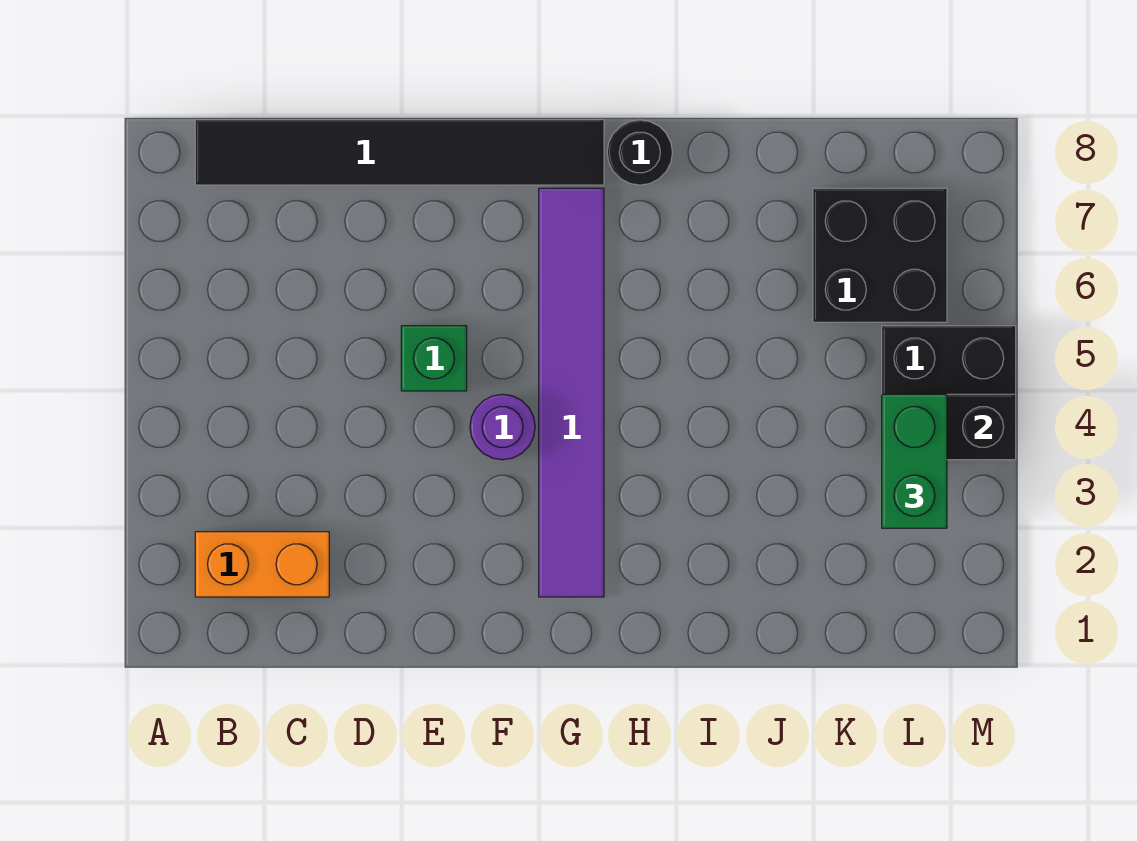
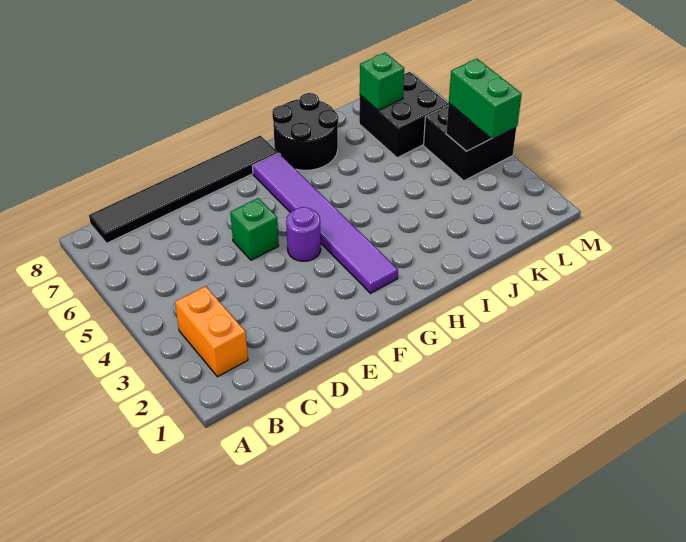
orange 1x2 brick [195,532,329,597] -> orange 1x2 brick turned to [175,286,248,377]
black 1x1 round brick [607,120,672,185] -> black 2x2 round brick [272,93,338,170]
none -> green 1x1 brick [360,53,404,110]

